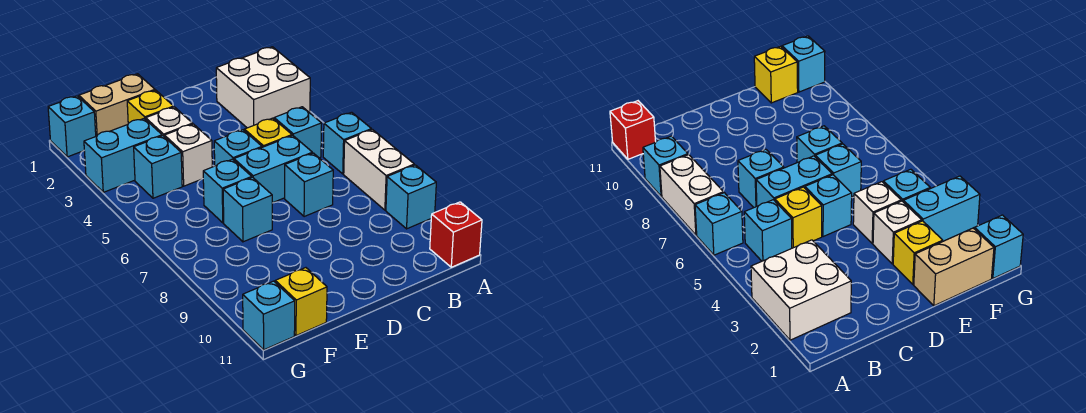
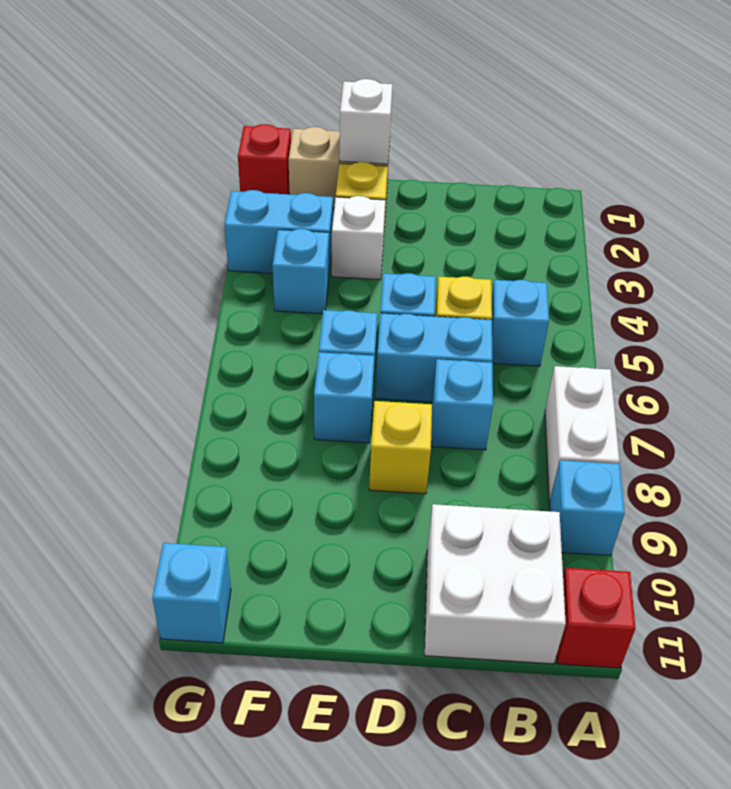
white 2x2 brick [216,47,310,128] -> white 2x2 brick moved to [425,504,566,664]
cyan 1x1 brick [323,112,371,174] -> none
white 1x1 brick [164,124,212,186] -> white 1x1 brick moved to [339,79,392,164]
yellow 1x1 brick [275,268,327,336] -> yellow 1x1 brick moved to [369,401,432,494]
cyan 1x1 brick [48,96,96,157] -> red 1x1 brick [238,124,291,194]

